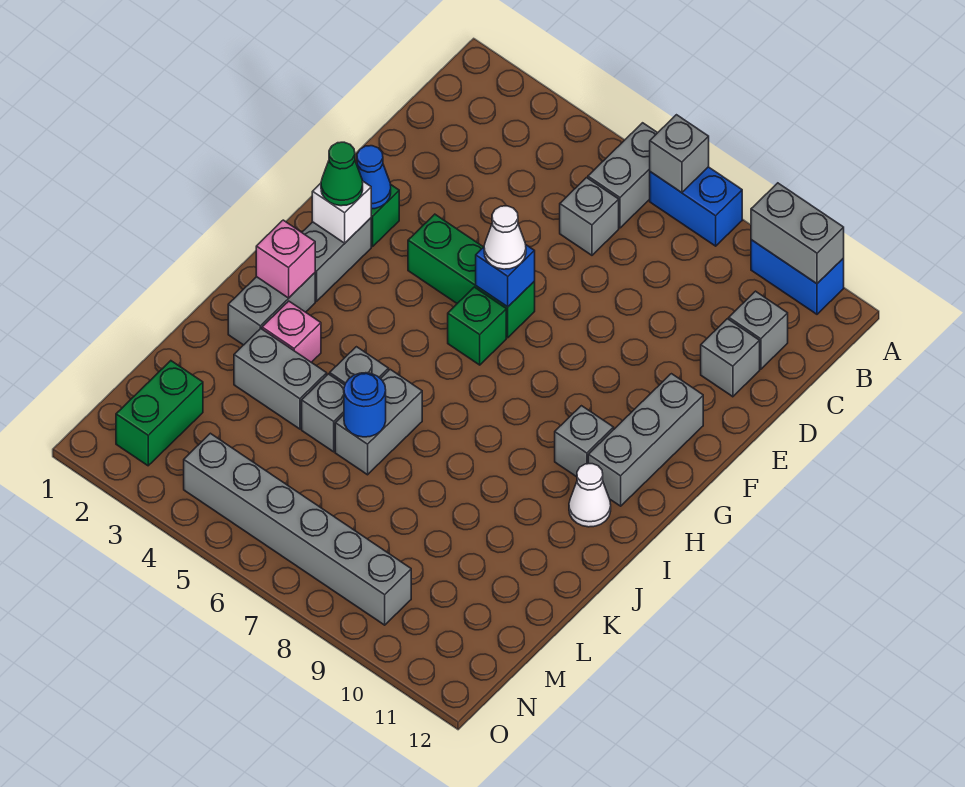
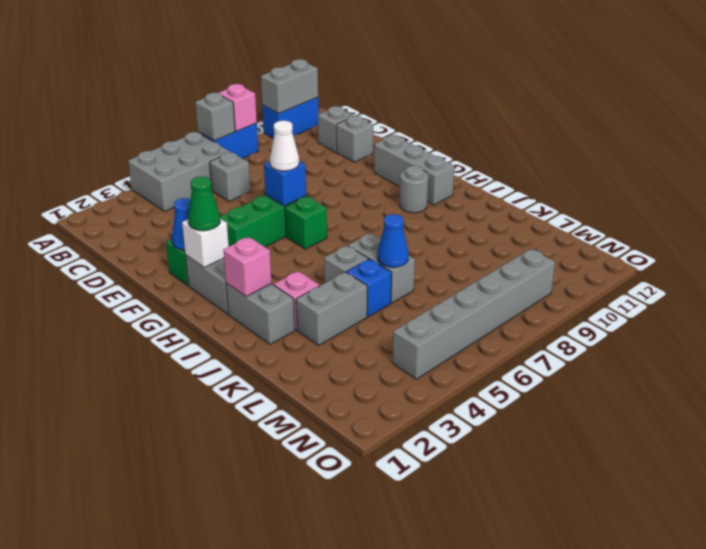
grey 1x2 brick [588,123,657,228] -> grey 2x3 brick [128,132,230,211]
none -> pink 1x1 brick [218,84,257,131]
grey 1x1 brick [555,406,614,477] -> grey 1x1 round brick [400,166,428,213]
white 1x1 cone [569,464,611,527] -> none
grey 1x1 brick [302,374,345,452] -> blue 1x1 brick [347,259,392,317]
blue 1x1 round brick [344,373,386,437] -> blue 1x1 cone [377,214,408,267]
green 1x2 brick [116,361,203,466] -> none

